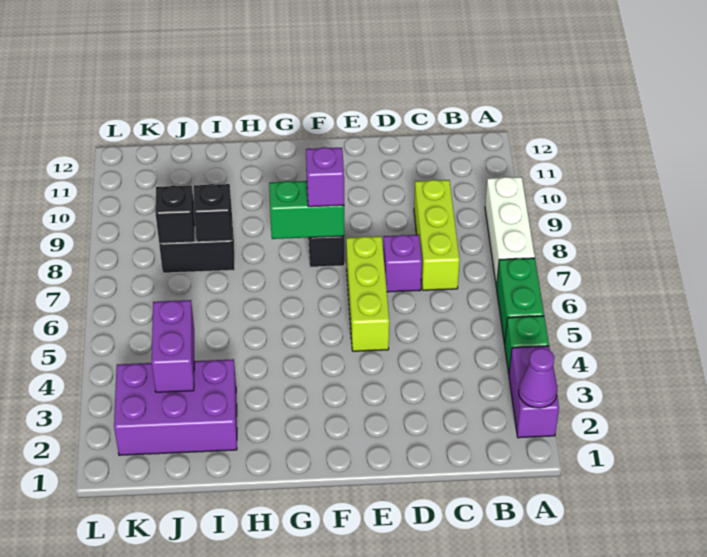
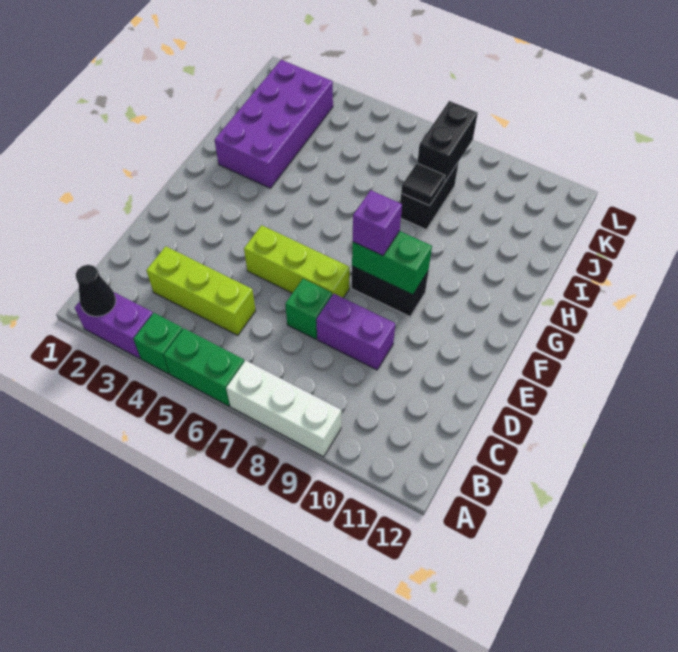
purple 1x1 cone [519,348,557,408] -> black 1x1 cone [76,265,116,317]
lime 1x3 brick [414,180,460,290] -> lime 1x3 brick moved to [146,246,256,335]
purple 1x1 brick [383,235,422,292] -> green 1x1 brick [285,279,332,339]
green 1x2 brick [269,181,344,239] -> green 1x2 brick turned to [352,231,432,295]
purple 2x3 brick [114,359,237,455] -> purple 2x4 brick [215,60,333,188]
black 1x1 brick [194,184,232,242] -> black 1x1 tile [401,163,445,206]
purple 1x2 brick [152,300,194,392] -> purple 1x2 brick moved to [316,294,395,370]
black 1x1 brick [155,185,195,244] -> black 1x2 brick [417,101,478,183]

